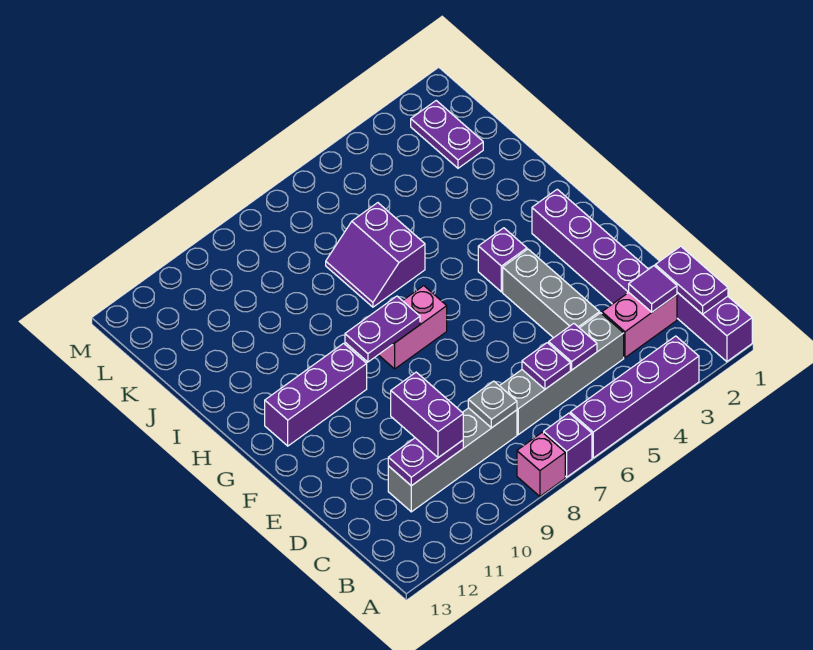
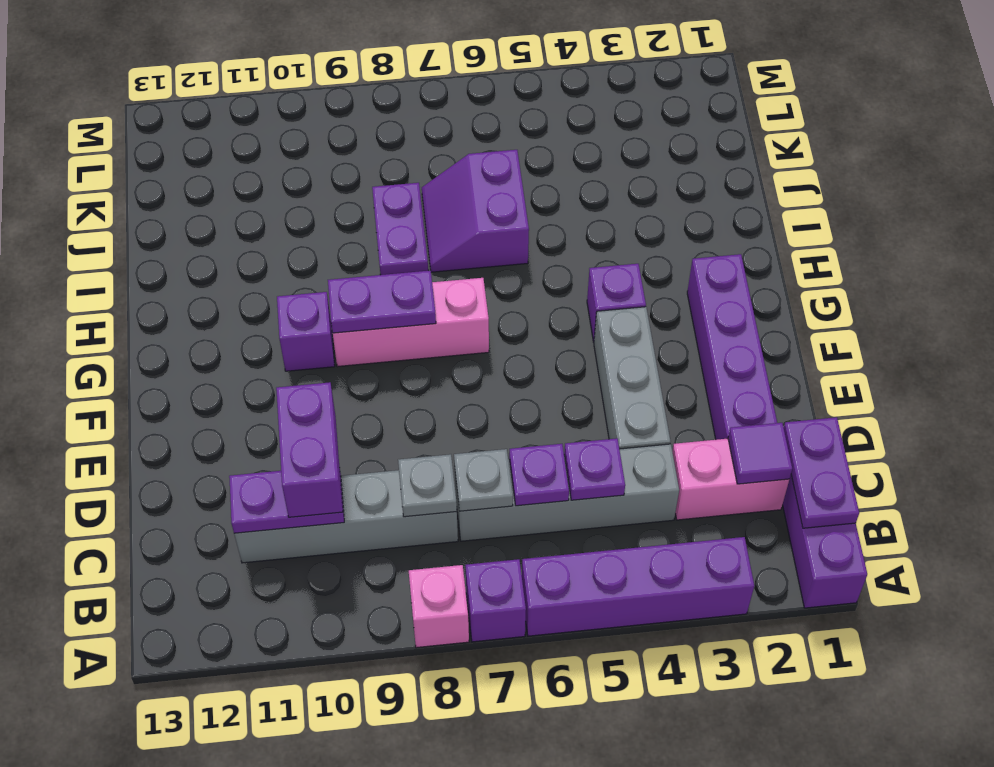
none -> grey 1x1 plate [454,449,513,511]
pink 1x2 brick [379,286,447,369] -> pink 1x3 brick [333,278,489,367]
purple 1x3 brick [265,343,367,446] -> purple 1x1 brick [277,292,335,371]
purple 1x2 plate [411,101,483,168] -> purple 1x2 plate moved to [372,183,428,275]

